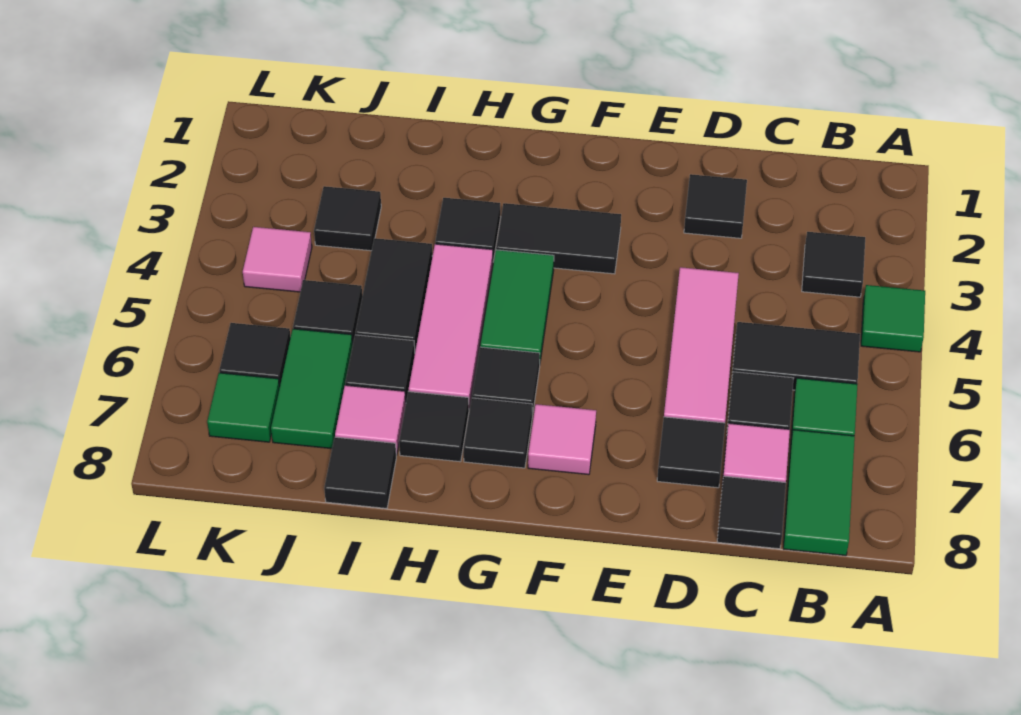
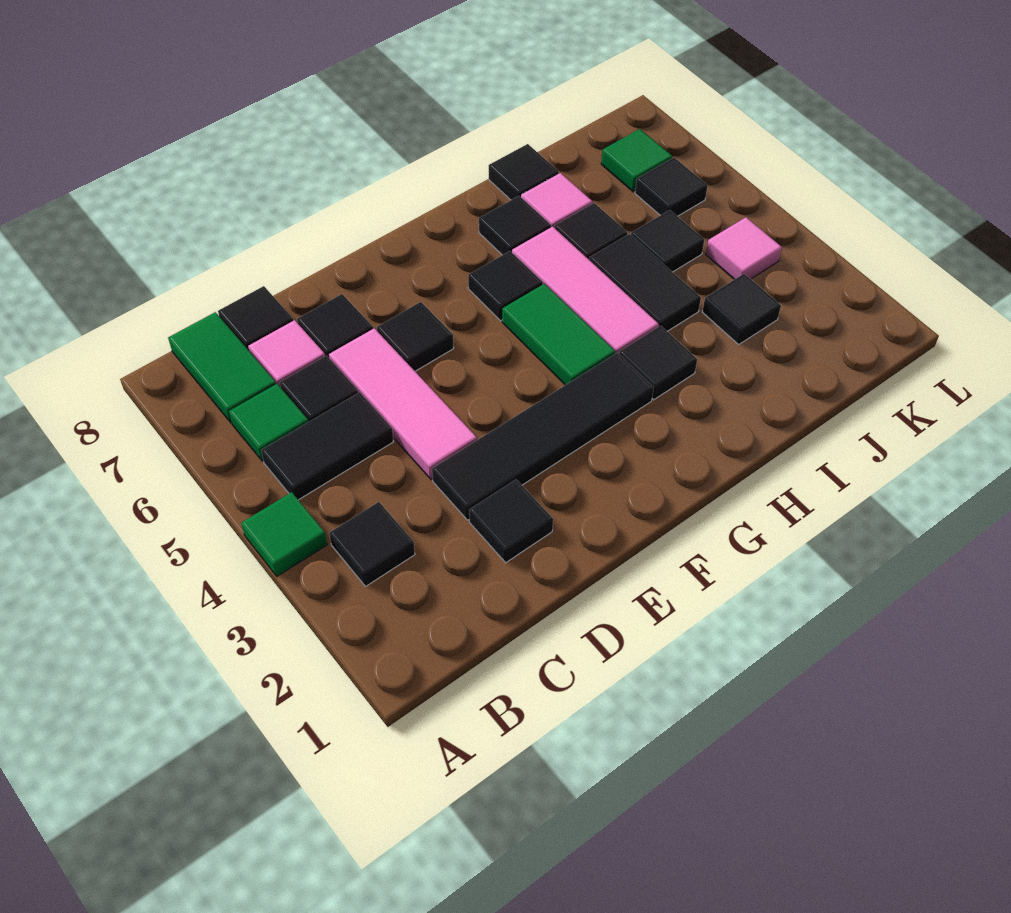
black 1x2 tile [496,203,621,274] -> black 1x4 tile [432,353,654,520]
pink 1x1 tile [528,404,596,475] -> none
black 1x1 tile [464,398,532,468] -> black 1x1 tile moved to [377,302,454,371]
green 1x2 tile [271,329,353,449] -> none

